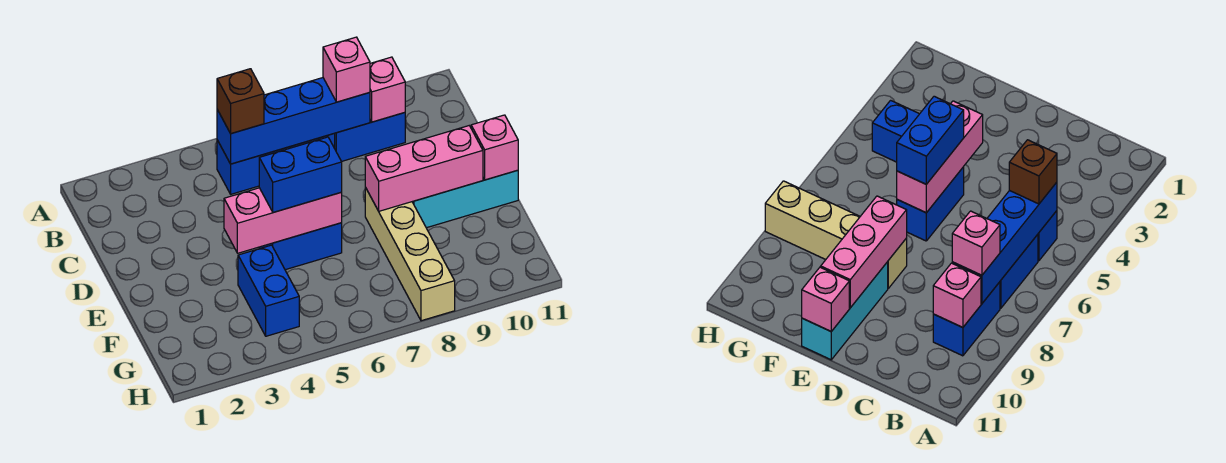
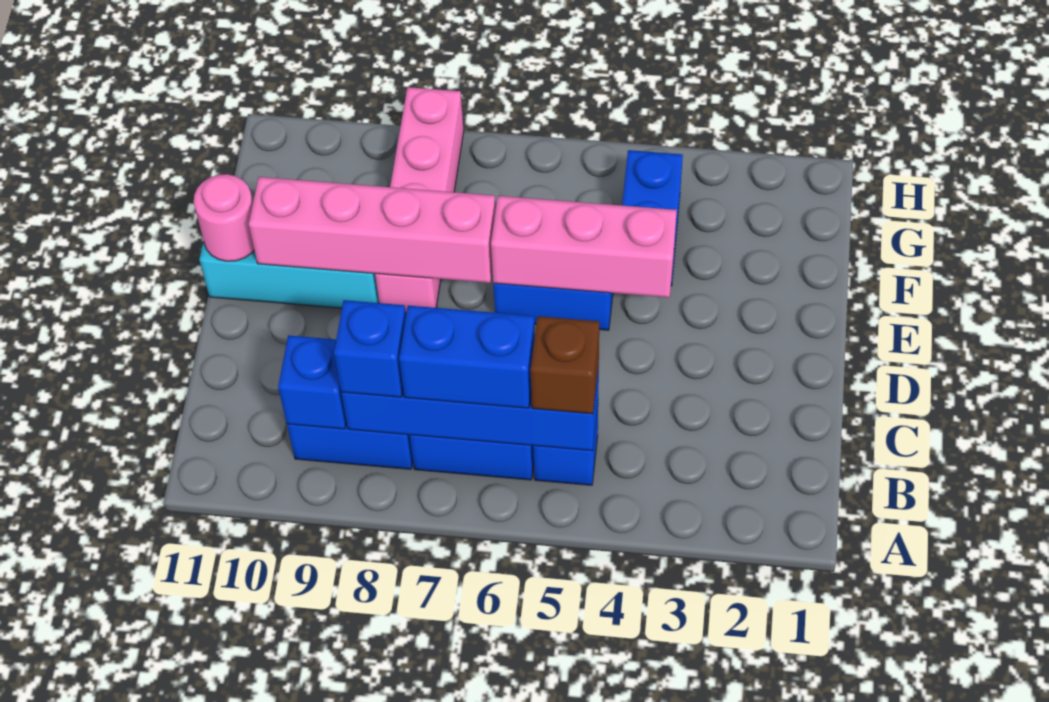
pink 1x1 brick [323,37,370,102] -> blue 1x1 brick [334,300,406,397]
pink 1x1 brick [370,57,405,122] -> blue 1x1 brick [278,335,346,429]
blue 1x2 brick [259,137,342,212] -> blue 1x2 brick moved to [399,306,535,408]
tan 1x4 brick [365,188,455,321] -> pink 1x4 brick [375,87,464,313]
pink 1x3 brick [365,126,483,211] -> pink 1x4 brick [249,177,496,283]
pink 1x1 brick [471,115,518,180] -> pink 1x1 round brick [194,174,254,261]

